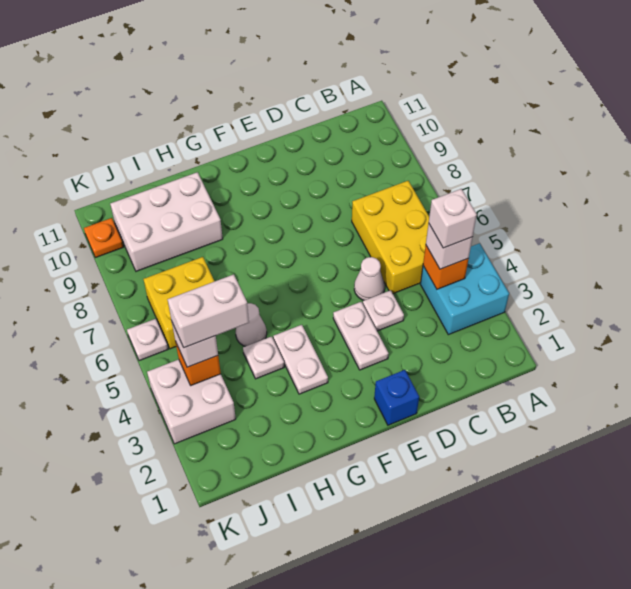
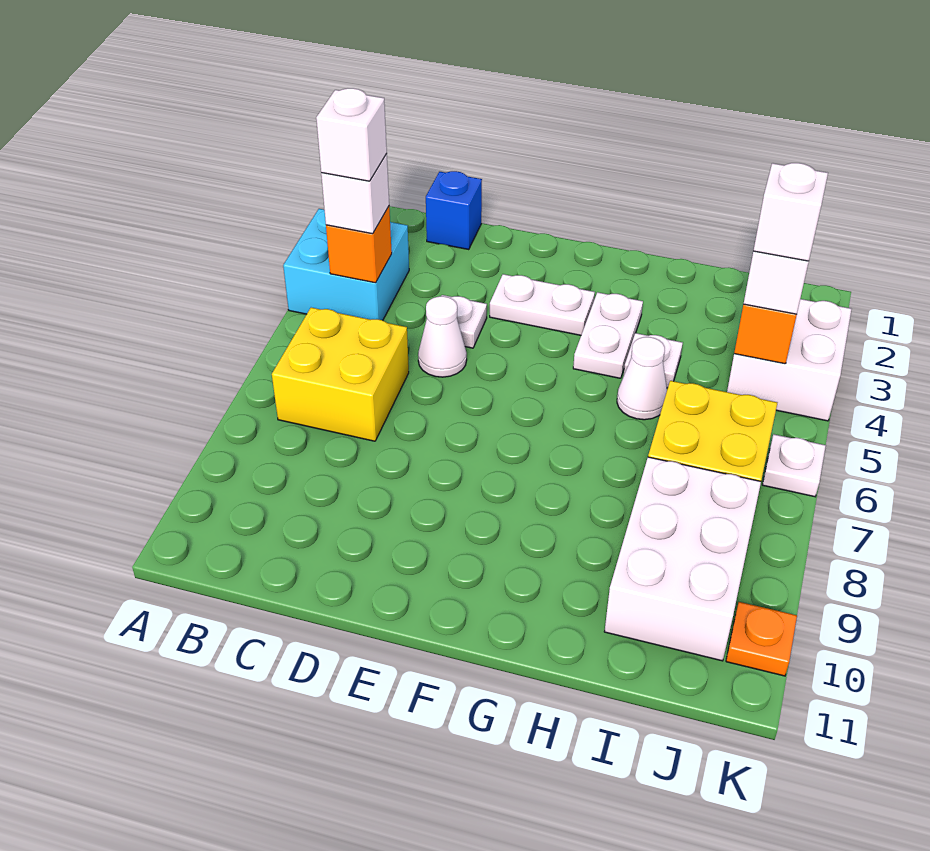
yellow 2x3 brick [352,181,429,294] -> yellow 2x2 brick [272,308,409,441]
blue 1x1 brick [374,370,419,425] -> blue 1x1 brick moved to [426,171,482,249]
white 1x2 plate [333,302,389,370] -> white 1x2 plate turned to [490,274,595,335]
white 2x3 brick [110,172,223,271] -> white 2x3 brick turned to [604,457,761,661]
white 1x2 brick [168,274,249,348] -> white 1x1 brick [754,163,828,261]

